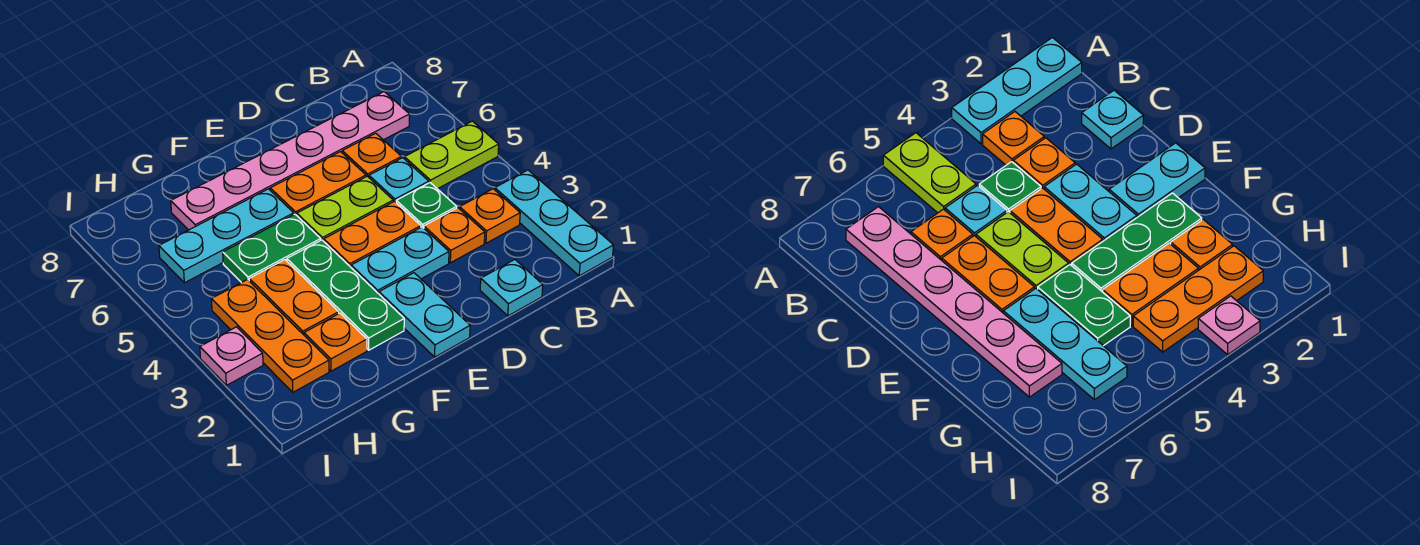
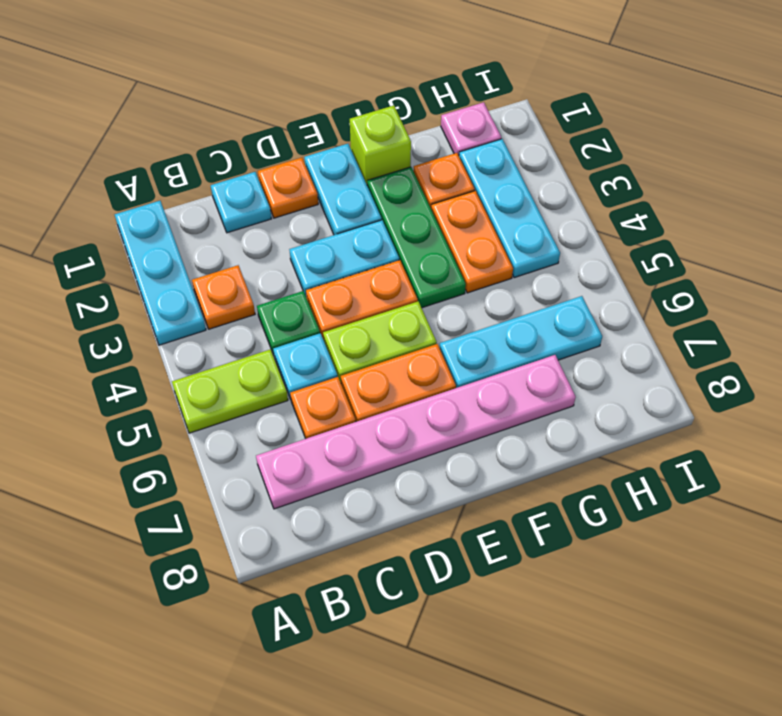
orange 1x1 plate [424,208,485,263] -> orange 1x1 plate moved to [258,158,318,218]
none -> lime 1x1 brick [350,105,411,184]
green 1x2 plate [223,214,321,283] -> none
orange 1x3 plate [211,280,329,392] -> cyan 1x3 plate [459,139,560,278]
pink 1x1 plate [200,327,263,385] -> pink 1x1 plate moved to [441,102,501,155]

